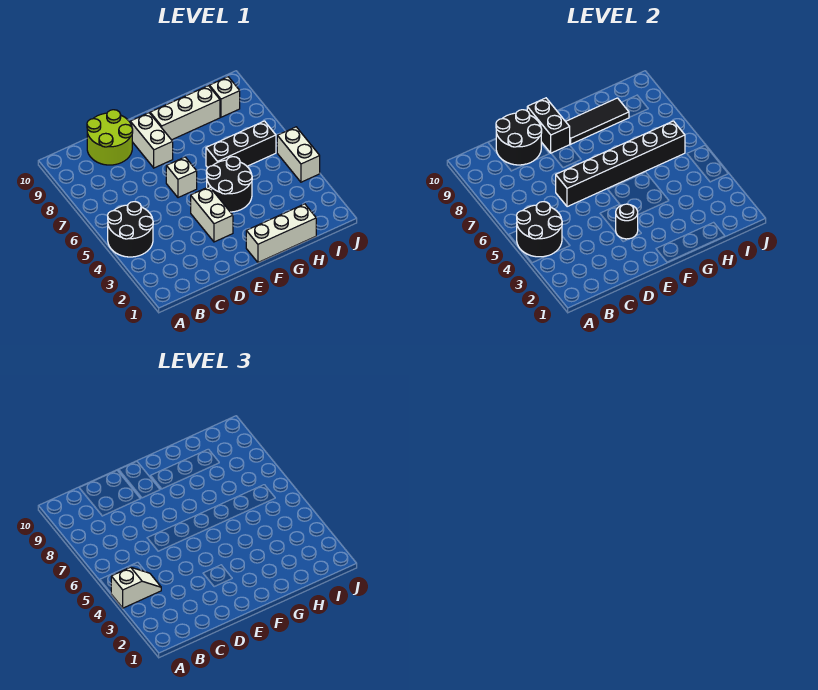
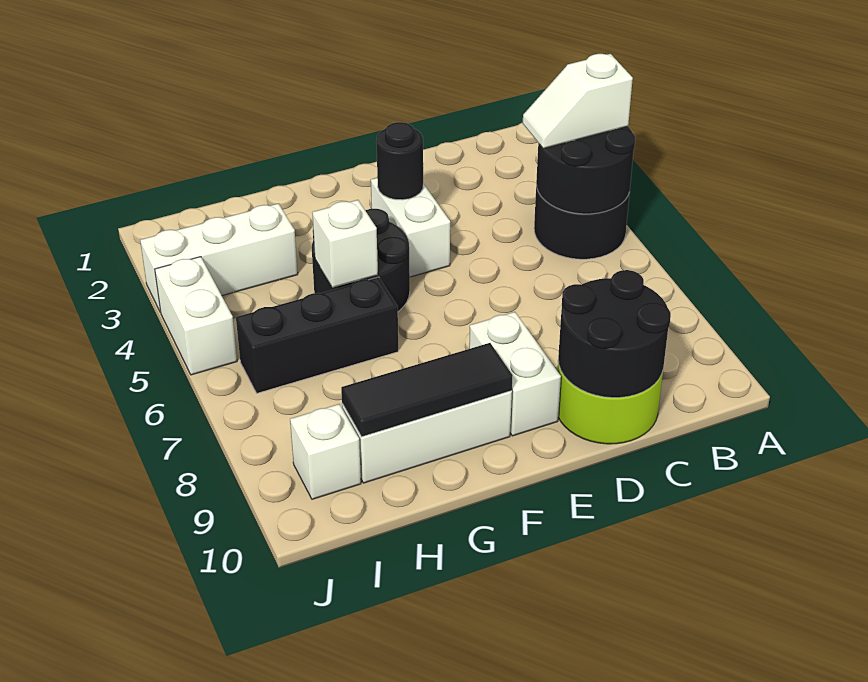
black 1x6 brick [556,121,685,207] -> none
white 1x1 brick [166,157,197,198] -> white 1x1 brick moved to [312,200,378,287]
black 1x2 brick [527,98,570,153] -> none
white 1x3 brick [246,204,316,262] -> white 1x3 brick moved to [140,203,298,312]

